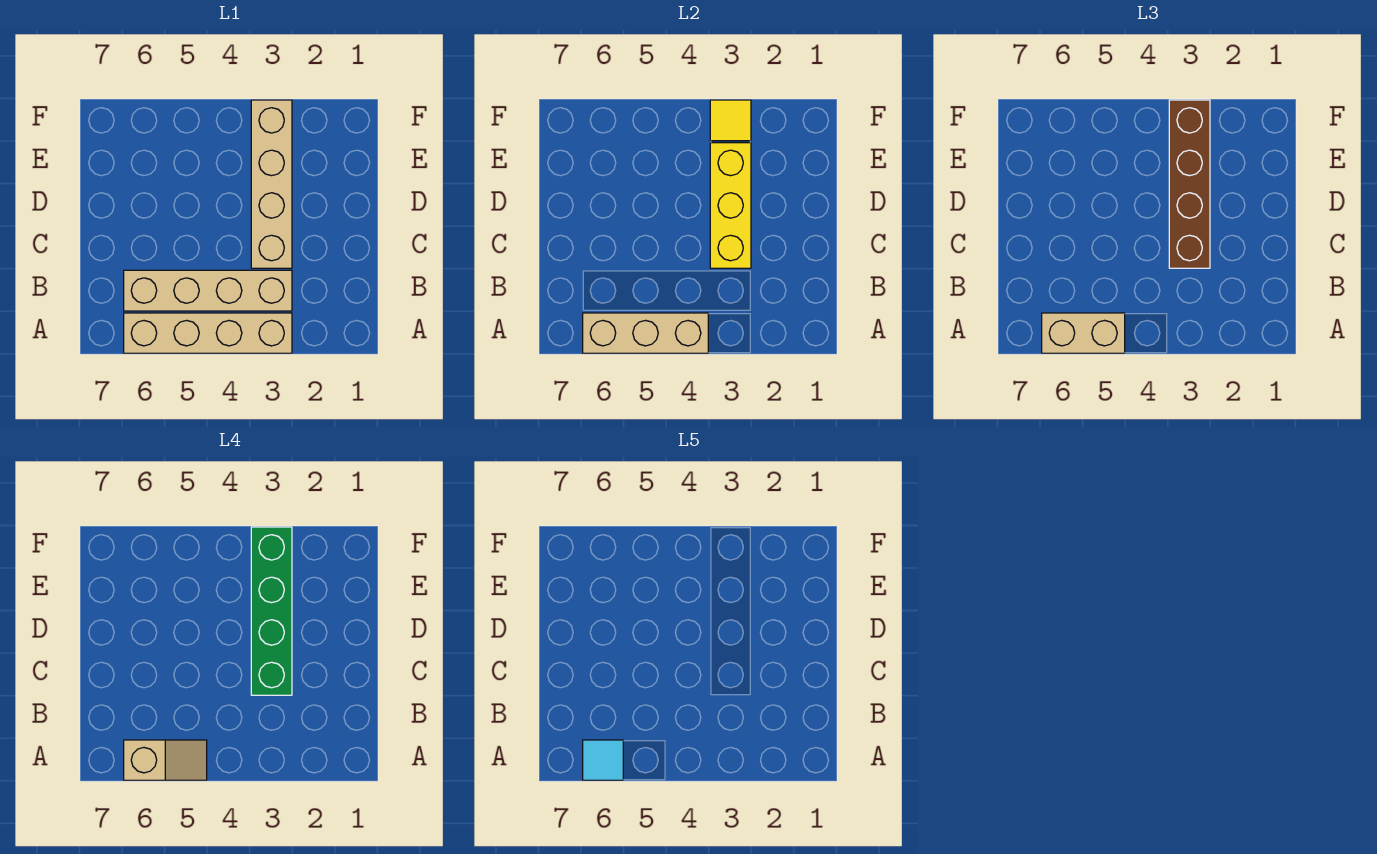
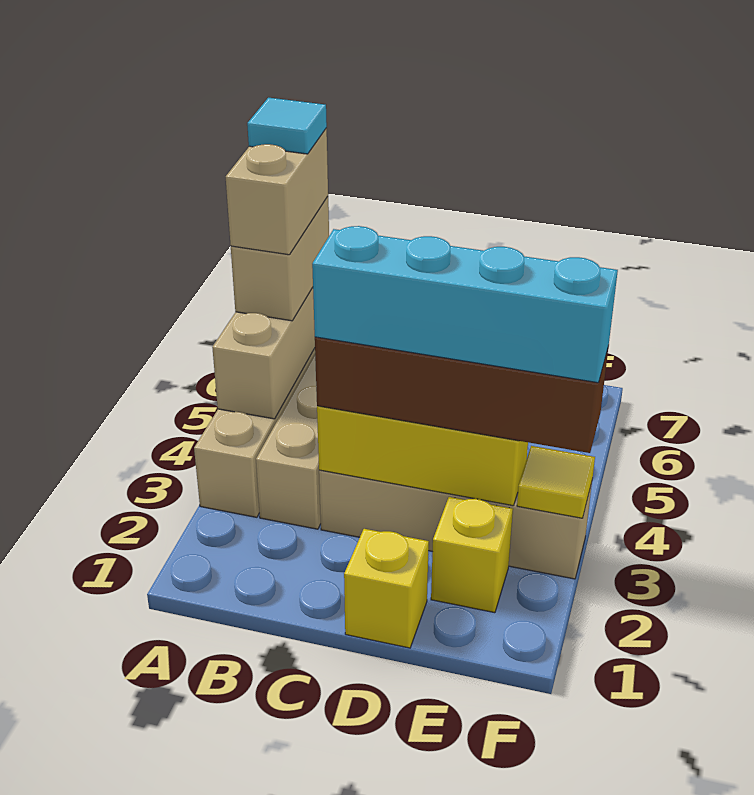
tan 1x2 slope [124,740,207,780] -> tan 1x2 brick [226,128,328,255]
green 1x4 brick [251,527,292,695] -> cyan 1x4 brick [312,226,618,383]
none -> yellow 1x1 brick [344,529,429,648]
none -> yellow 1x1 brick [431,497,513,613]

